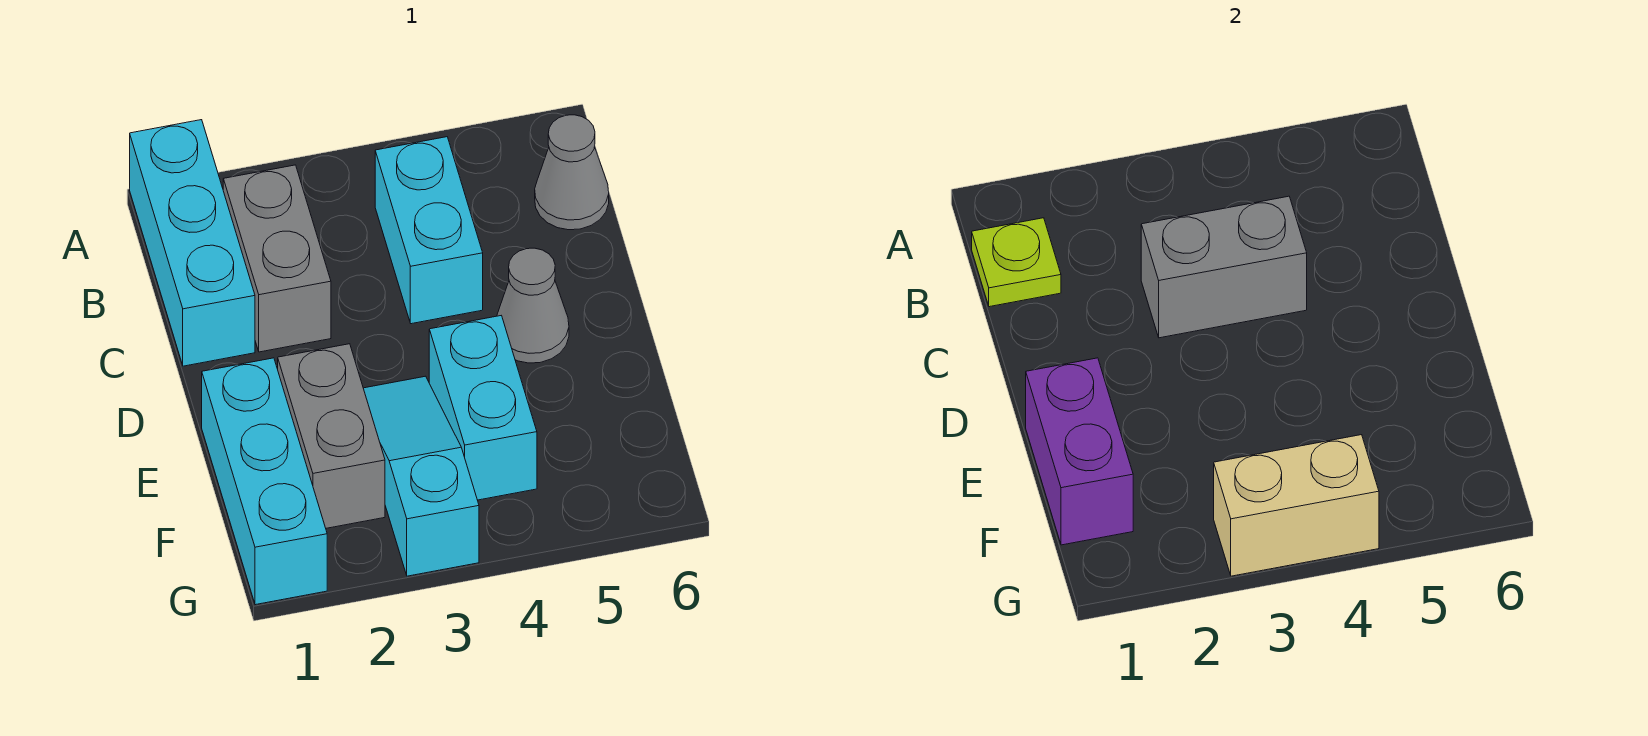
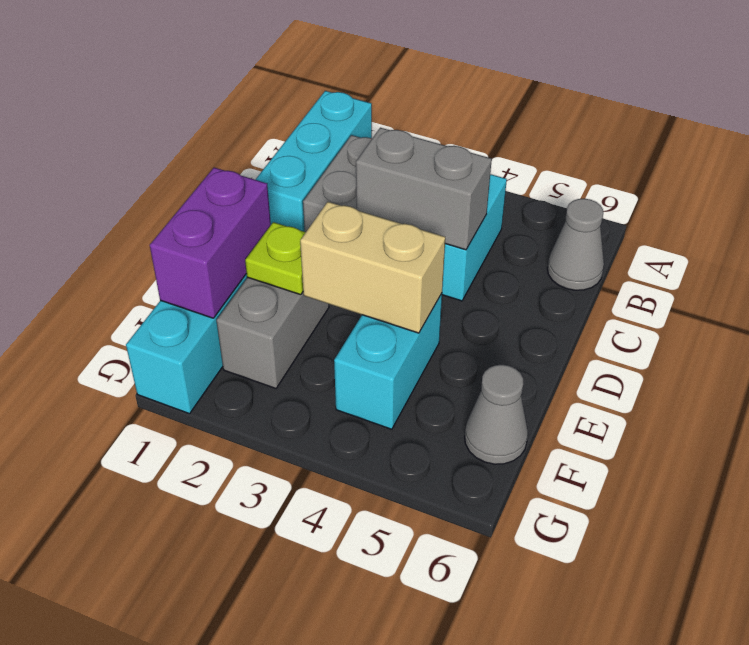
lime 1x1 plate [972,218,1061,307] -> lime 1x1 plate moved to [245,222,306,295]
grey 1x1 cone [497,248,569,363] -> grey 1x1 cone moved to [465,365,528,464]
cyan 1x3 slope [363,376,479,576] -> none
tan 1x2 brick [1214,435,1379,576] -> tan 1x2 brick moved to [300,202,445,333]

